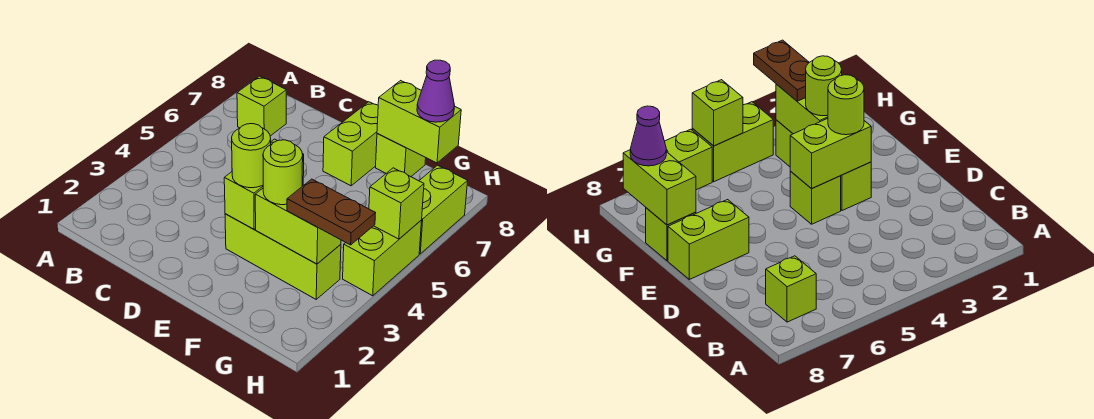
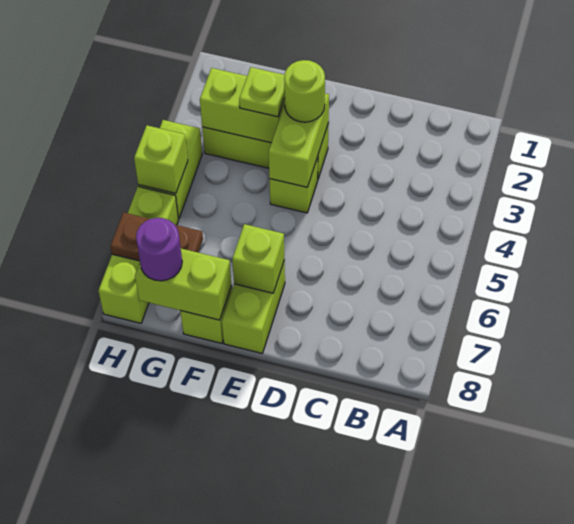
lime 1x1 brick [237,76,286,136] -> lime 1x1 brick moved to [232,224,284,293]
lime 1x1 round brick [263,140,303,205] -> lime 1x1 plate [239,67,285,117]
brown 1x2 plate [287,179,375,245] -> brown 1x2 plate moved to [110,212,203,261]
purple 1x1 cone [417,60,454,122] -> purple 1x1 round brick [136,218,182,281]
lime 1x2 brick [419,165,468,254] -> lime 1x3 brick [99,187,178,323]

